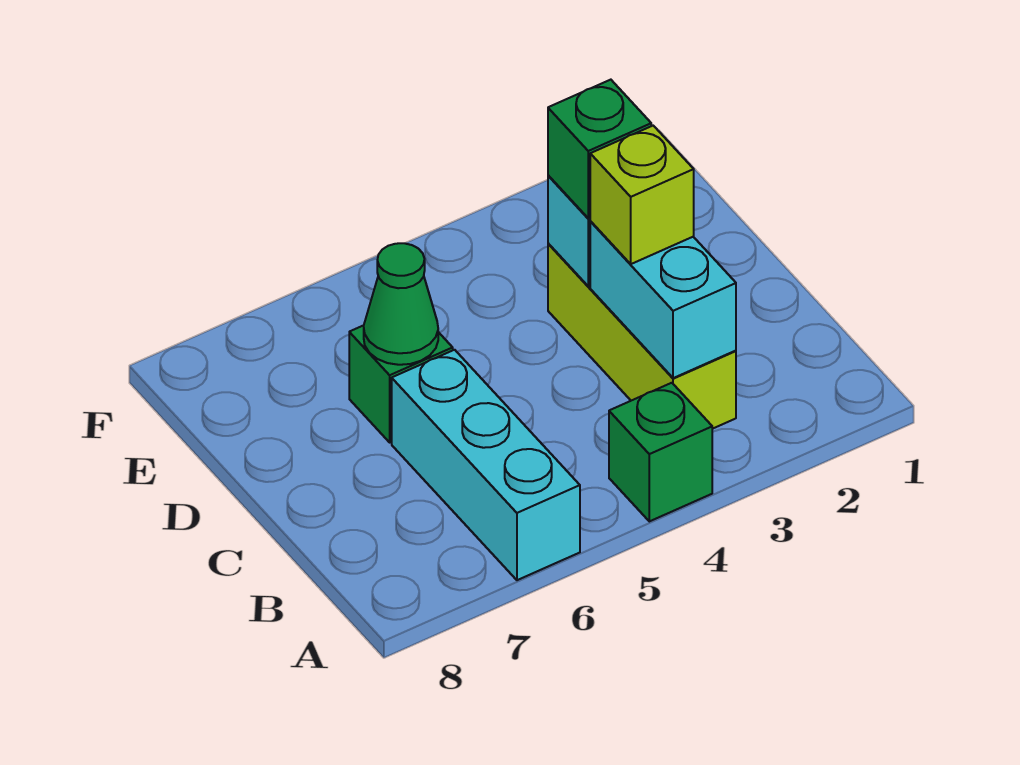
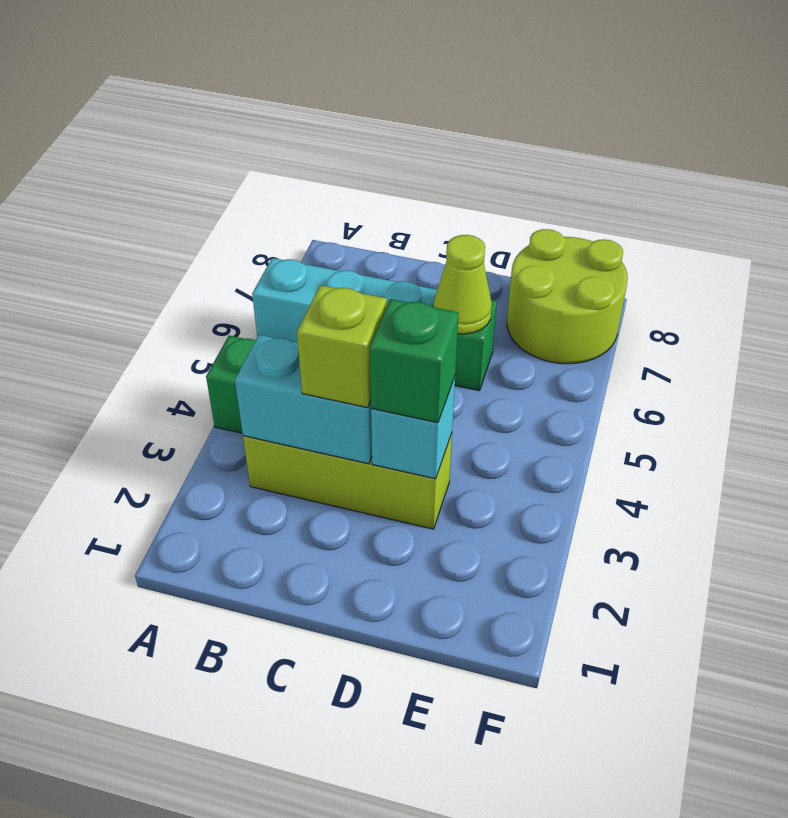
green 1x1 cone [364,243,438,365] -> lime 1x1 cone [433,235,492,334]
none -> lime 2x2 round brick [507,229,628,364]

